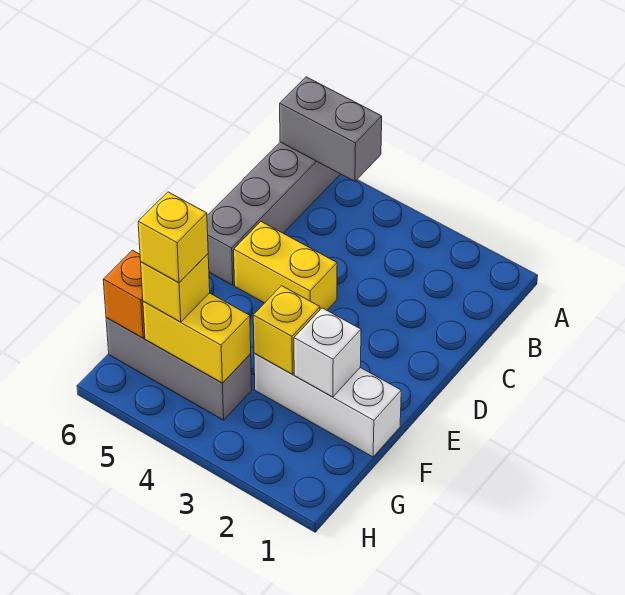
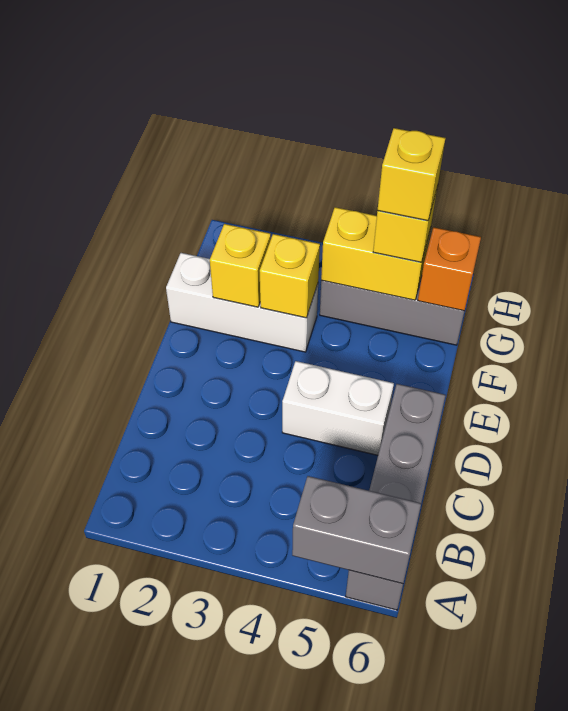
yellow 1x2 brick [234,222,337,310] -> white 1x2 brick [282,361,394,455]
white 1x1 brick [294,308,361,397] -> yellow 1x1 brick [210,224,271,307]

